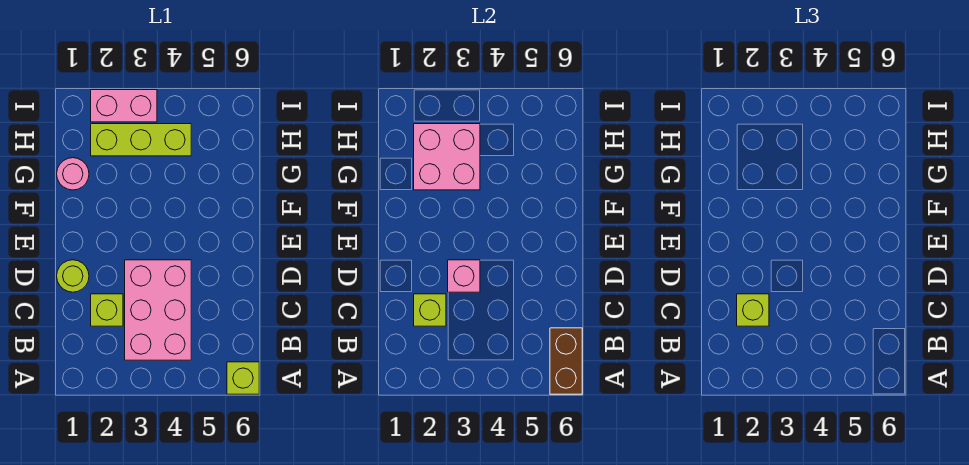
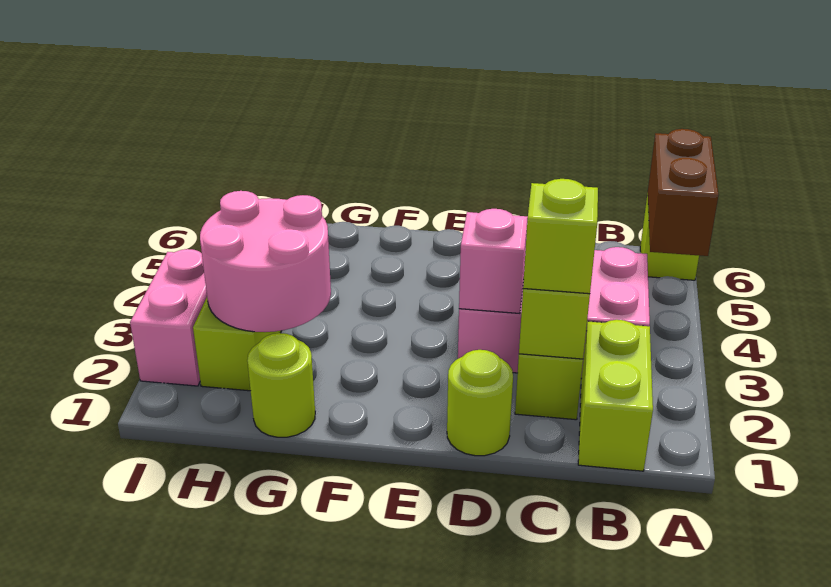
brown 1x2 brick [550,328,582,394] -> brown 1x2 brick turned to [648,129,719,256]
none -> lime 1x2 brick [578,320,653,471]
pink 1x1 round brick [57,158,89,190] -> lime 1x1 round brick [247,333,315,437]
pink 2x2 brick [414,124,480,190] -> pink 2x2 round brick [200,191,331,332]

